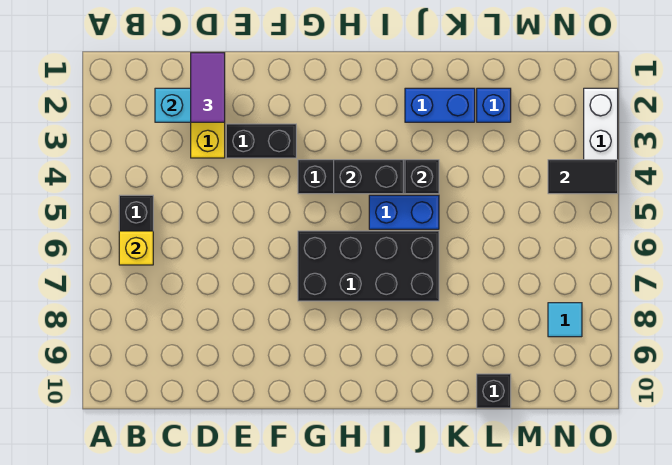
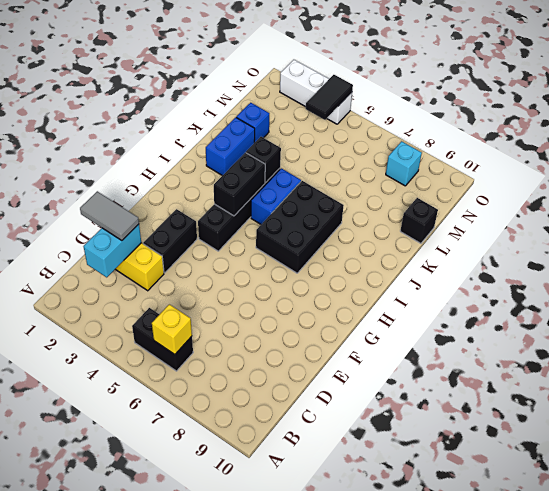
purple 1x2 tile [191,53,225,122] -> grey 1x2 tile [80,191,139,241]
black 2x4 brick [298,231,439,301] -> black 2x3 brick [256,181,344,273]
cyan 1x1 tile [548,303,582,337] -> cyan 1x1 brick [386,141,422,186]

